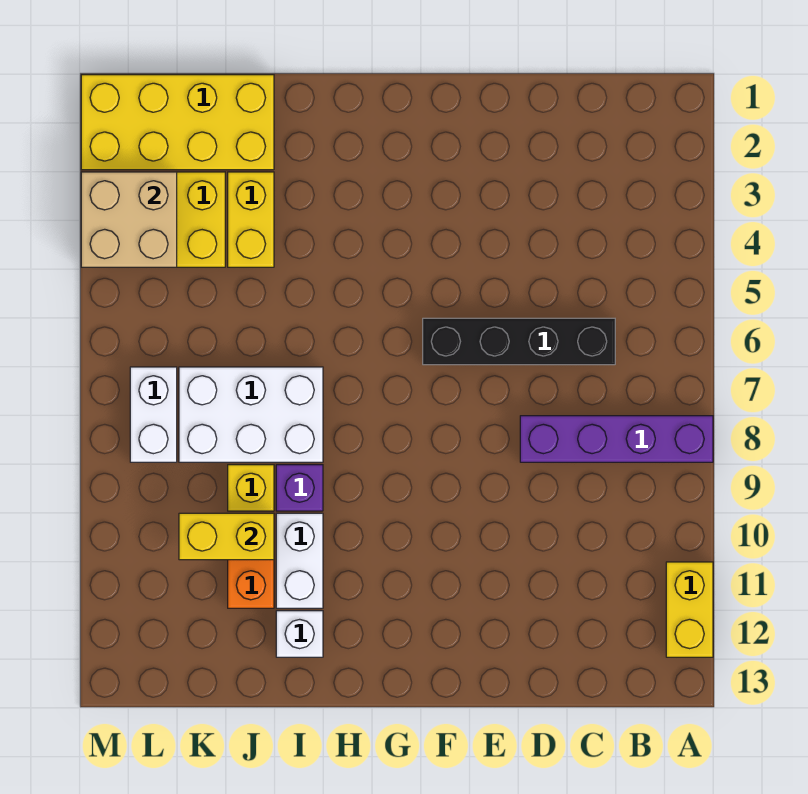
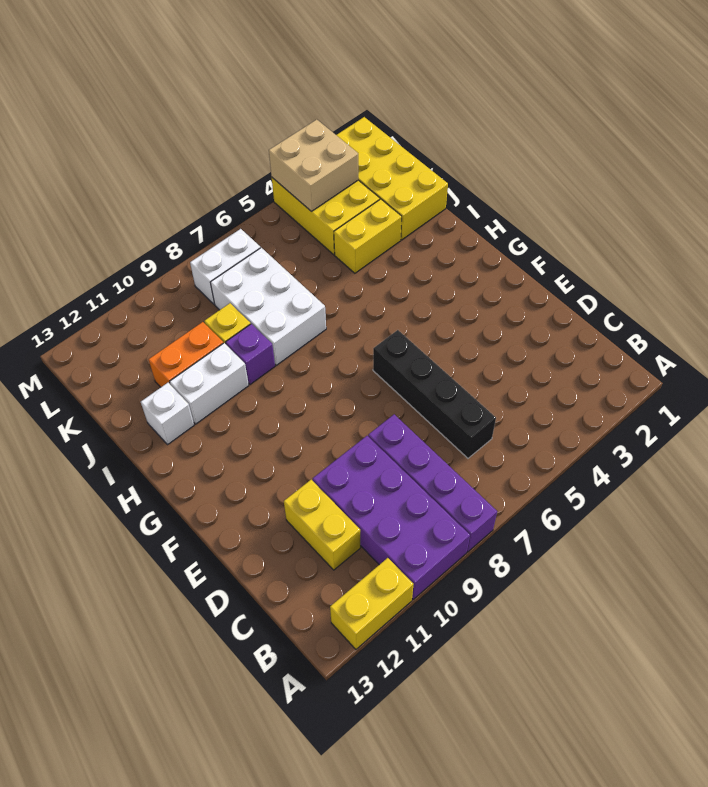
none -> purple 2x4 brick [313,436,470,599]
yellow 1x2 brick [179,513,274,560] -> yellow 1x2 brick moved to [284,480,361,570]

